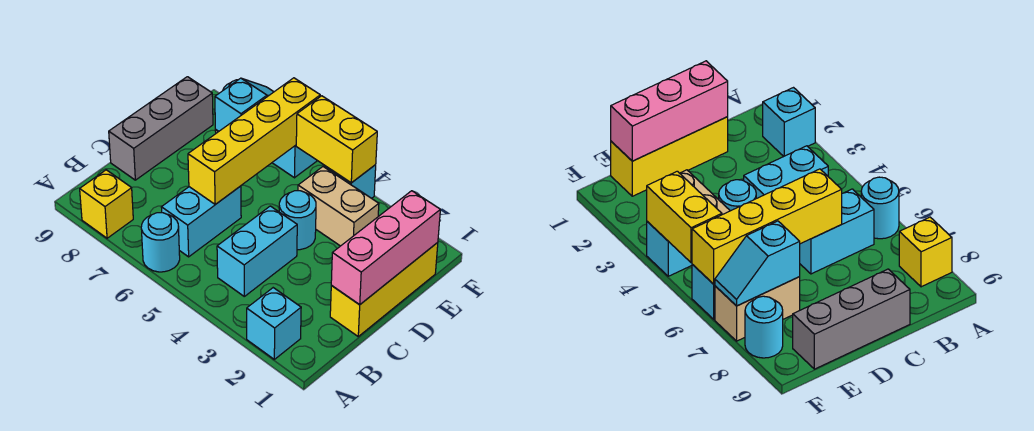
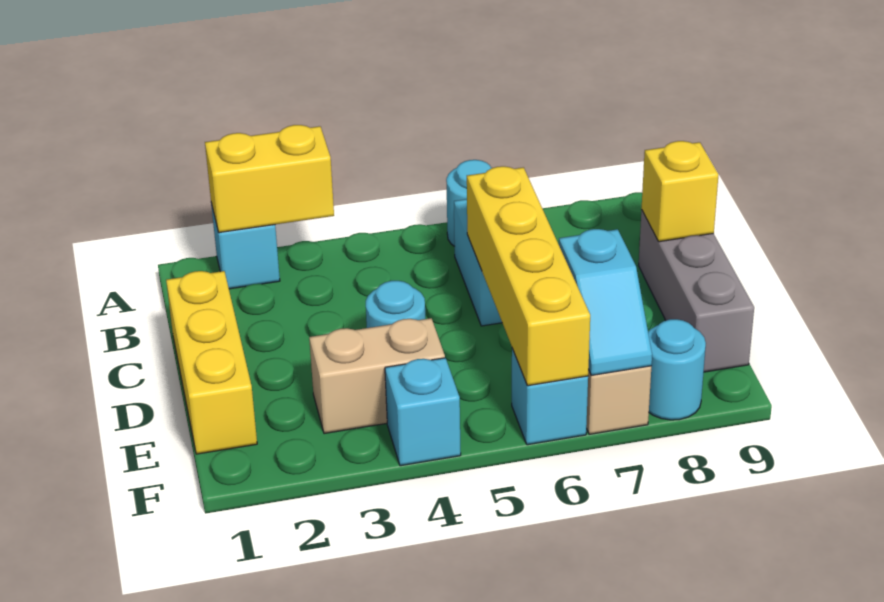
yellow 1x1 brick [80,170,133,238] -> yellow 1x1 brick moved to [642,141,719,242]
cyan 1x2 brick [217,206,297,296] -> none
pink 1x3 brick [331,191,440,305] -> none
yellow 1x2 brick [296,96,377,183] -> yellow 1x2 brick moved to [205,125,334,233]

